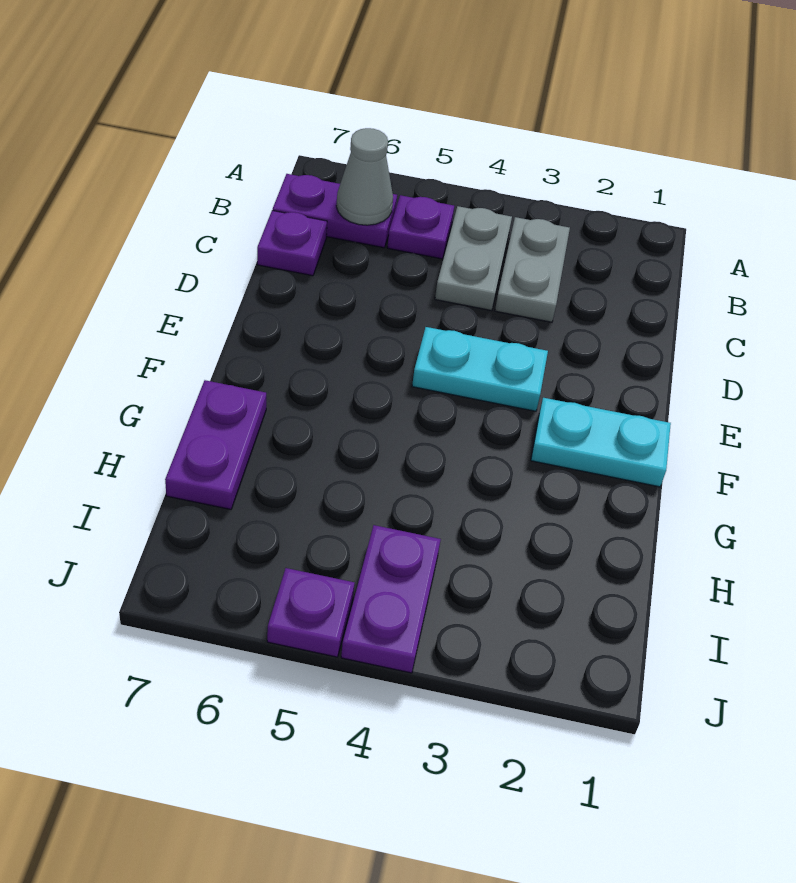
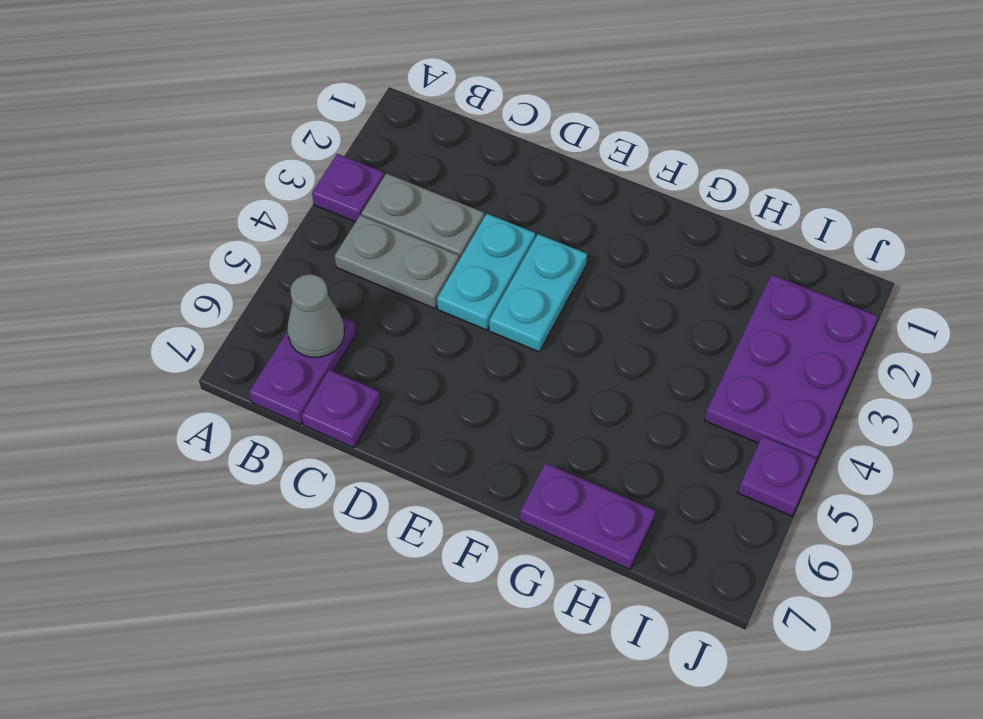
purple 1x1 plate [387,195,454,259] -> purple 1x1 plate moved to [312,154,384,222]
cyan 1x2 plate [531,398,671,487] -> cyan 1x2 plate moved to [437,214,535,330]
purple 1x2 plate [341,525,441,673] -> purple 2x3 plate [704,274,878,458]

